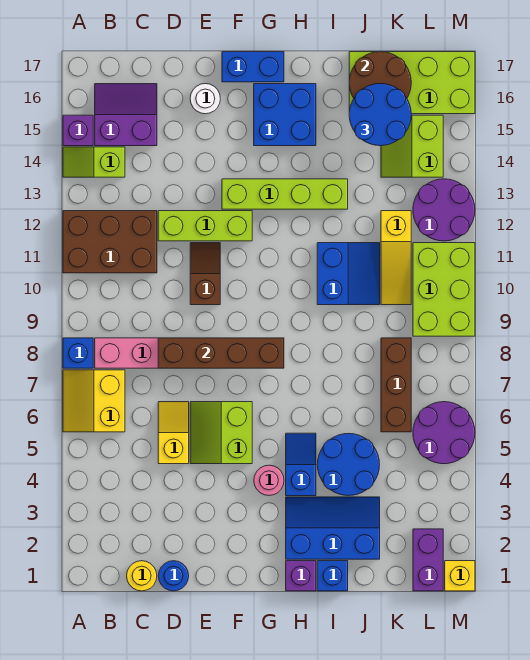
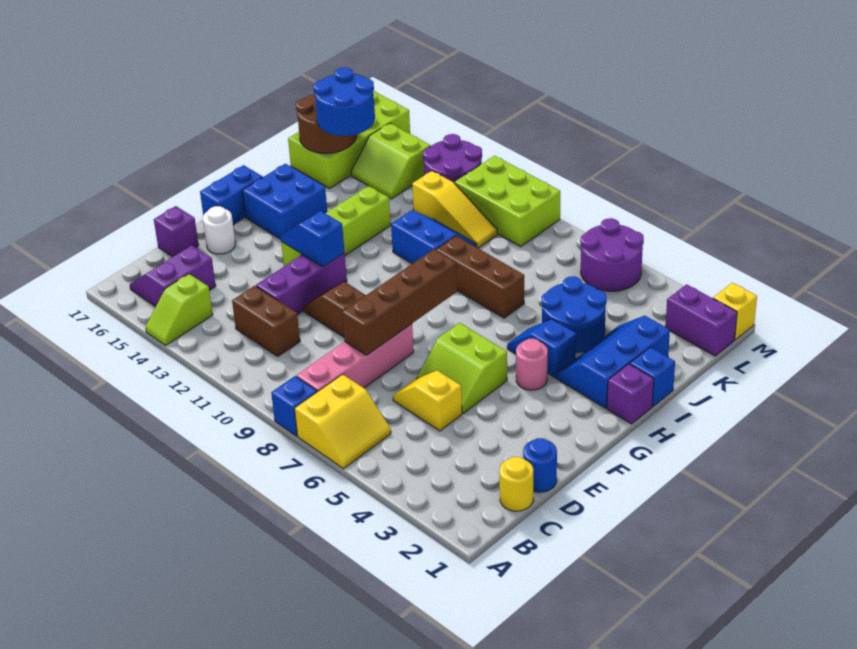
yellow 2x2 slope [63,370,125,432] -> yellow 2x2 slope turned to [294,374,391,469]
brown 2x3 brick [63,211,157,273] -> brown 1x2 brick [232,286,300,356]
purple 1x1 brick [63,115,93,146] -> purple 1x1 brick moved to [154,206,199,257]
lime 1x3 brick [158,211,252,241] -> purple 1x3 brick [256,253,347,315]
none -> blue 1x2 slope [281,211,345,267]
brown 1x3 brick [381,338,411,432] -> brown 1x3 brick moved to [436,236,524,318]

